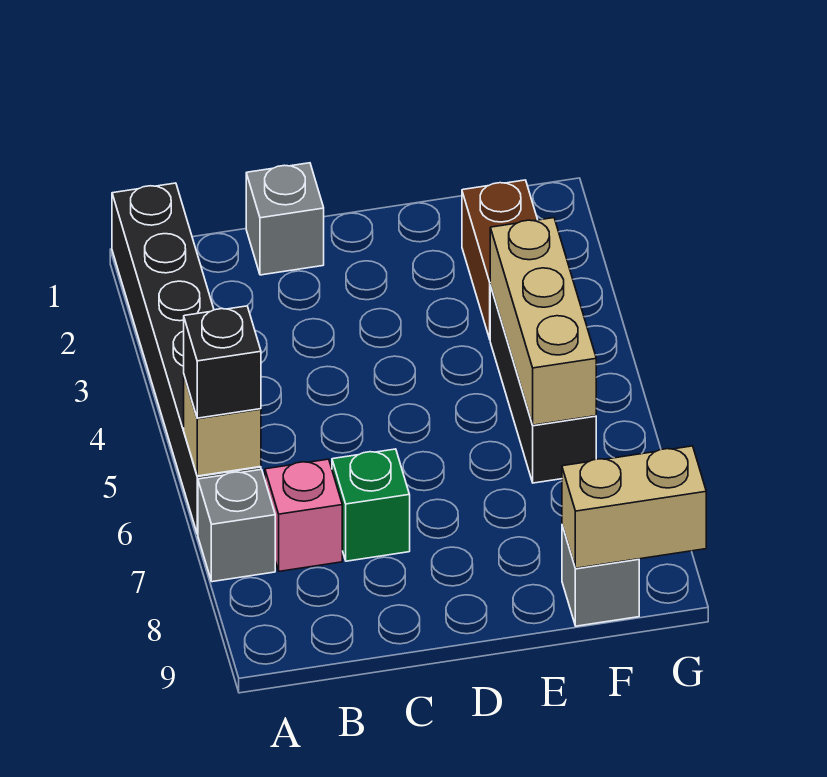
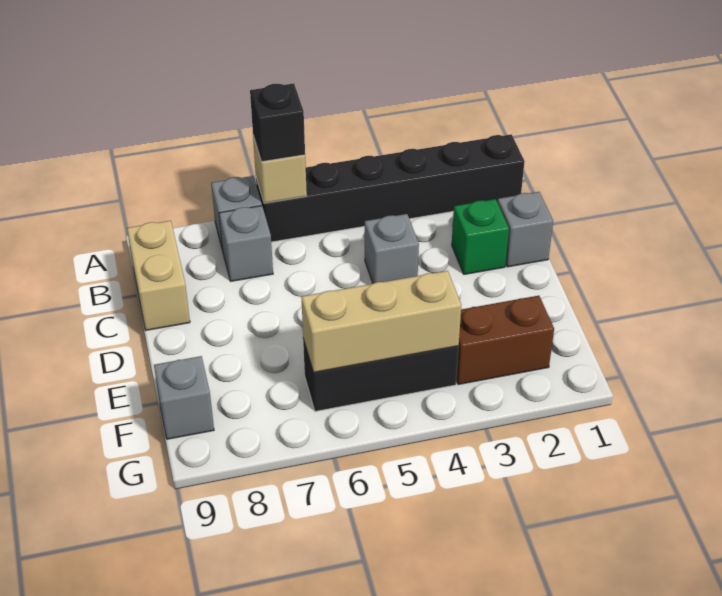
pink 1x1 brick [265,459,342,571] -> grey 1x1 brick [219,206,273,281]
none -> grey 1x1 brick [365,214,419,283]
green 1x1 brick [332,449,410,561] -> green 1x1 brick moved to [452,199,509,274]
tan 1x2 brick [562,446,706,568] -> tan 1x2 brick moved to [127,221,190,330]

